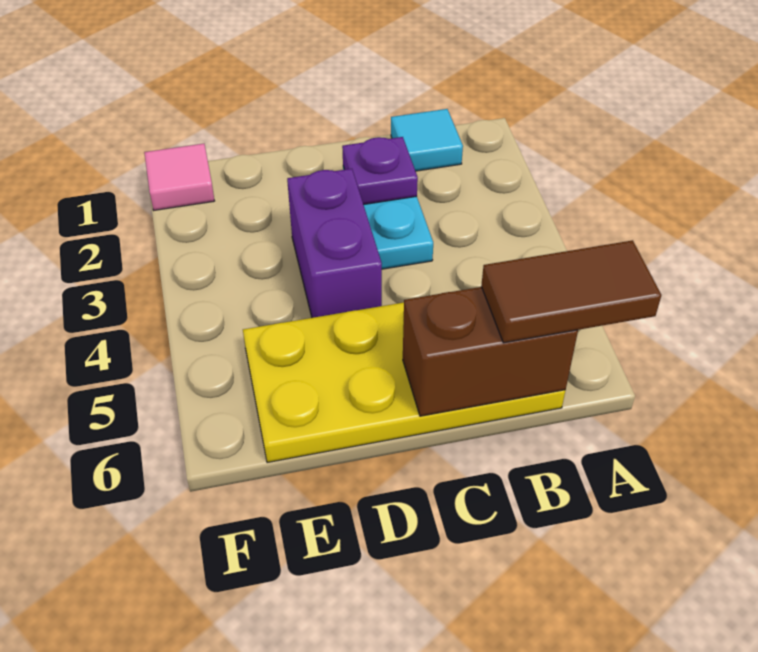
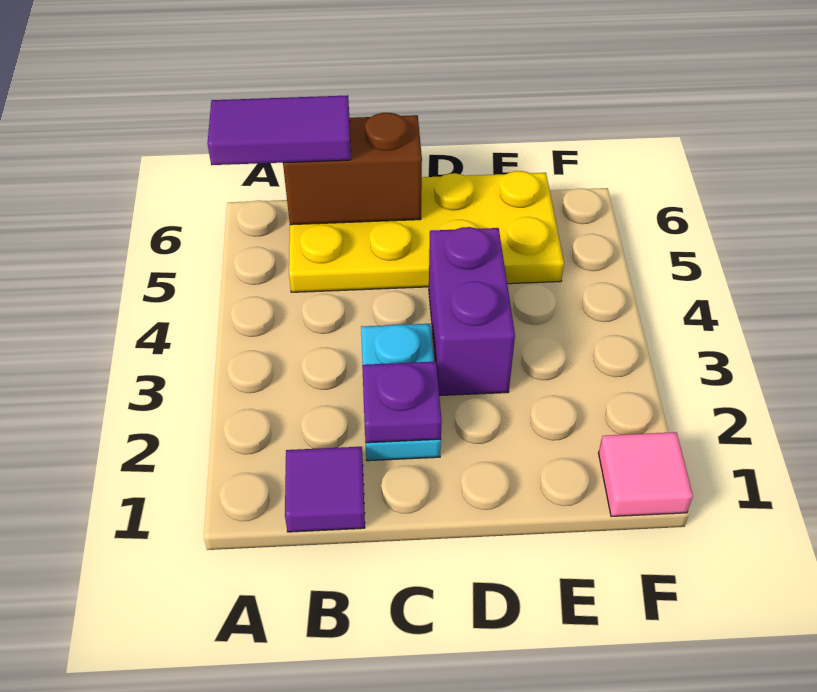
brown 1x2 tile [481,240,661,343] -> purple 1x2 tile [207,95,351,165]
cyan 1x1 tile [391,109,463,171] -> purple 1x1 tile [285,447,365,532]

